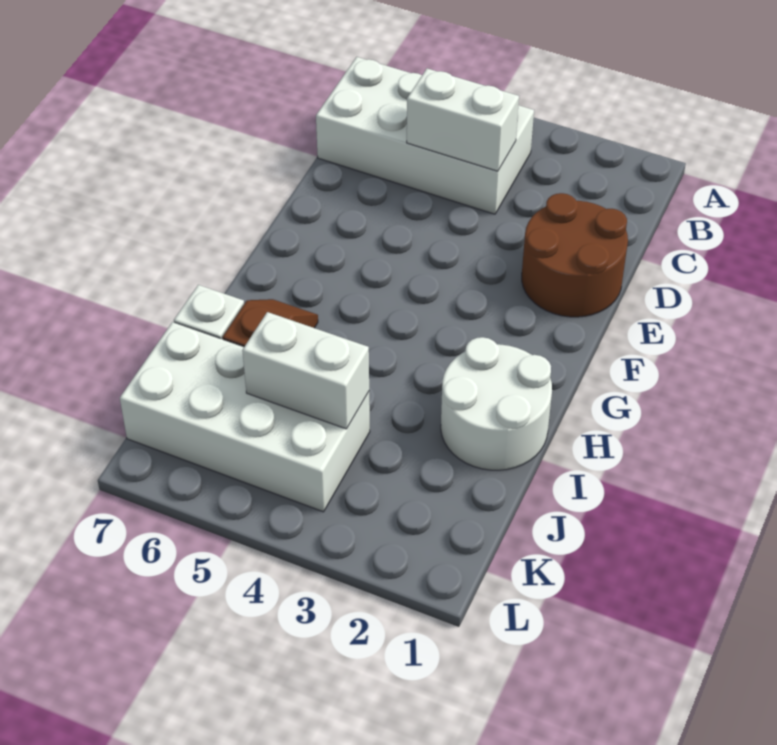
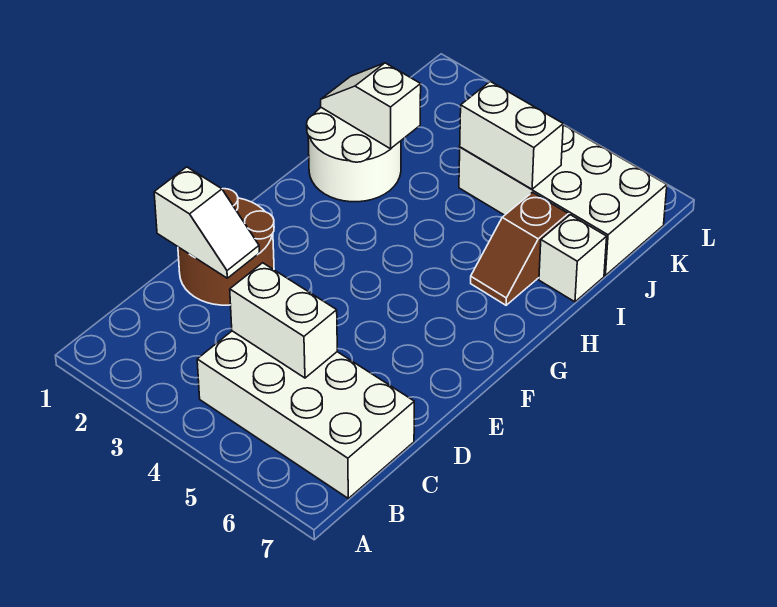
none -> white 1x2 slope [154,167,259,278]
none -> white 1x2 slope [321,63,421,149]

